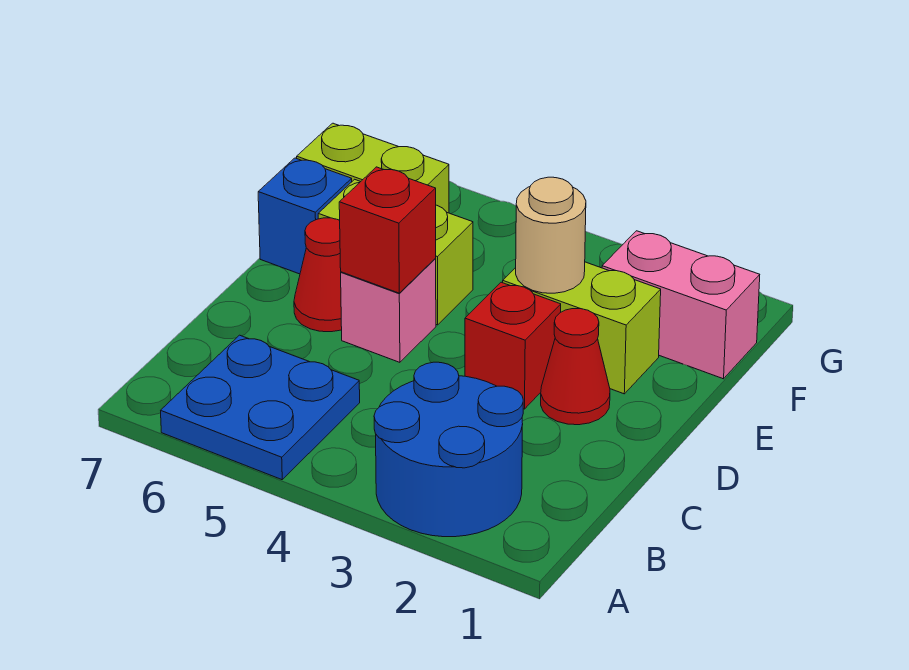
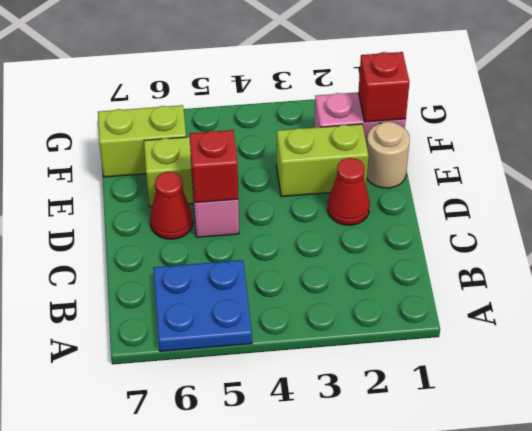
blue 2x2 round brick [374,362,523,537] -> none
red 1x1 brick [465,282,561,409] -> red 1x1 brick moved to [359,52,409,122]
tan 1x1 round brick [516,177,586,293] -> tan 1x1 round brick moved to [367,122,410,188]
blue 1x1 brick [258,158,352,274] -> none

